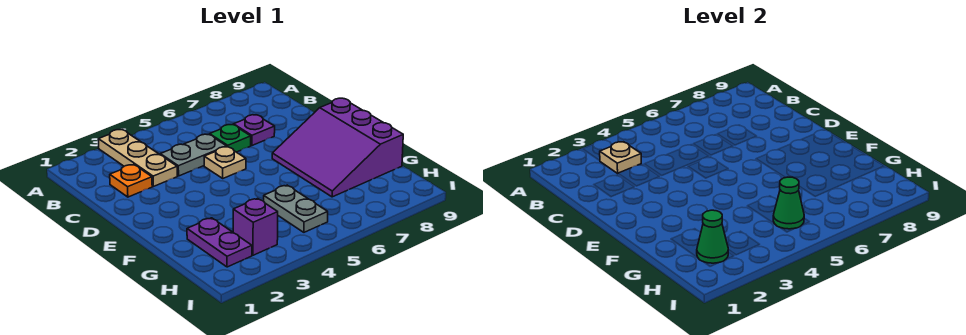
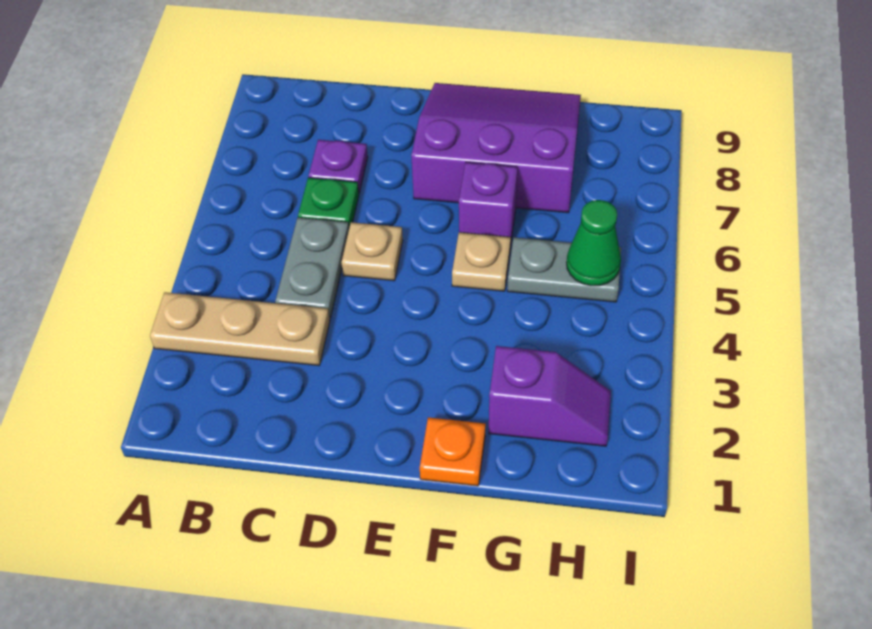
tan 1x1 plate [600,142,641,173] -> tan 1x1 plate moved to [452,232,511,291]
orange 1x1 plate [110,165,152,197] -> orange 1x1 plate moved to [420,417,486,486]
purple 3x3 slope [272,98,403,197] -> purple 3x3 slope turned to [411,83,581,213]
purple 1x2 plate [187,218,252,267] -> purple 1x2 slope [489,346,611,446]
green 1x1 cone [697,210,728,263] -> none
purple 1x1 brick [233,199,278,255] -> purple 1x1 brick moved to [459,162,517,247]

